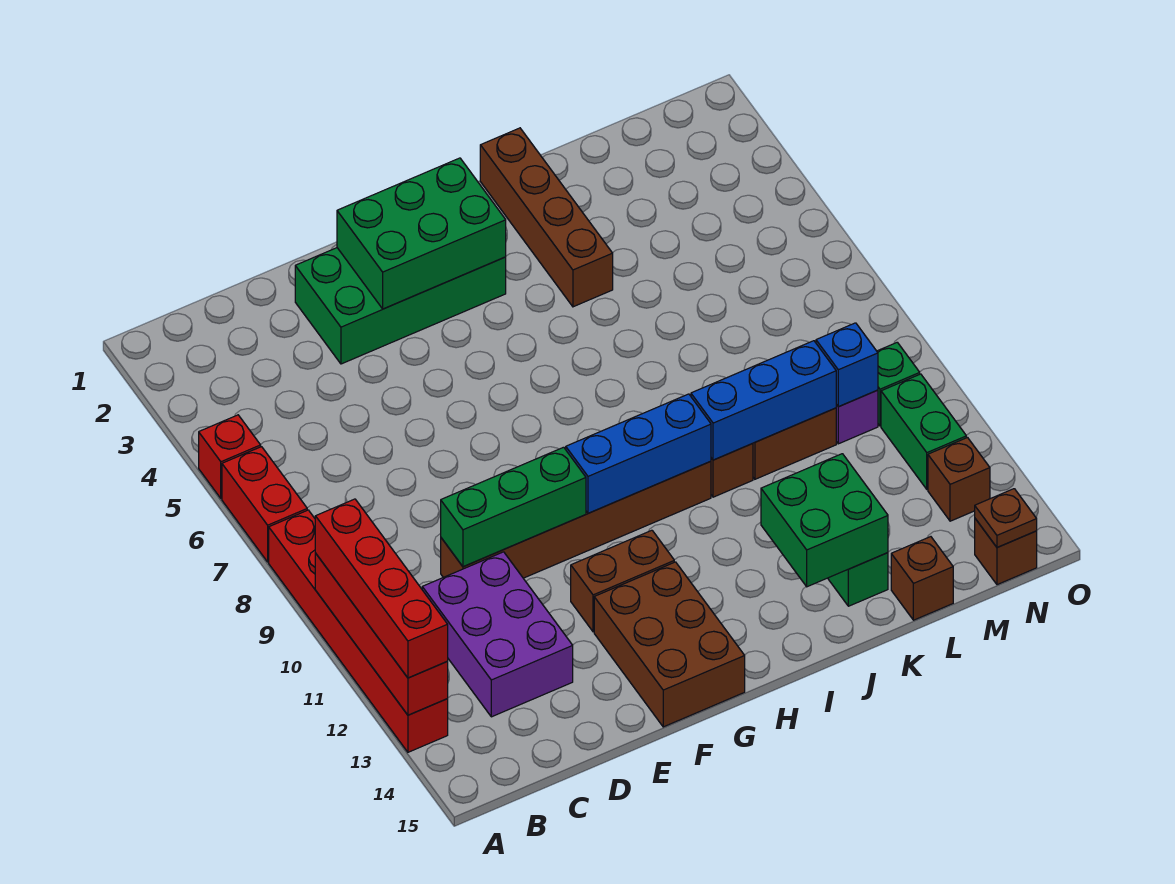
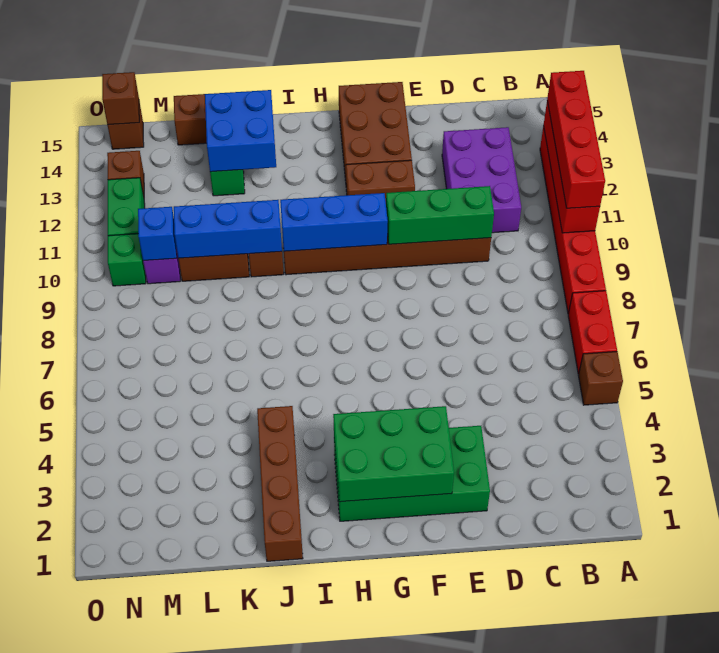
red 1x1 brick [199,415,261,498] -> brown 1x1 brick [578,352,623,405]
green 2x2 brick [761,454,888,587] -> blue 2x2 brick [205,90,276,172]
brown 1x1 plate [975,489,1037,547] -> brown 1x1 brick [102,72,139,125]

